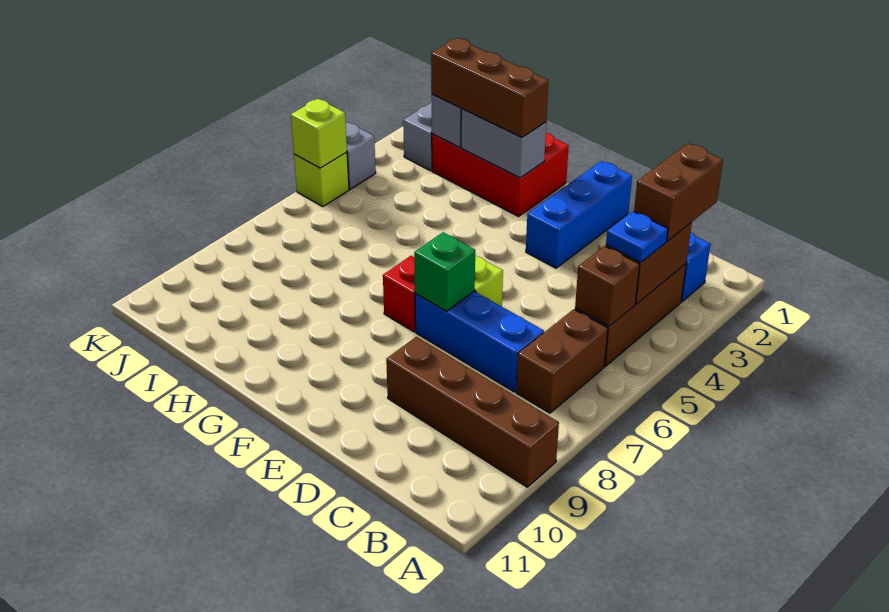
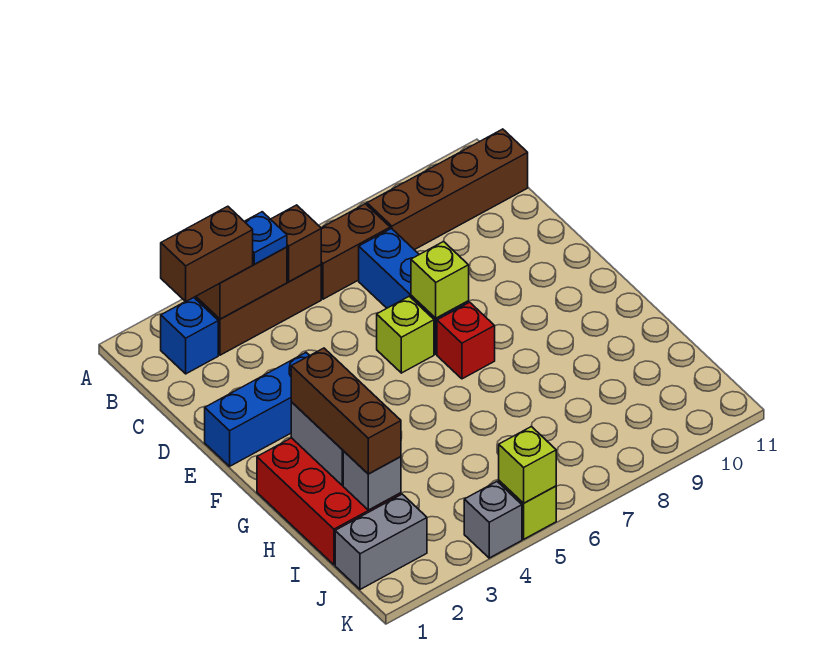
brown 1x4 brick [386,337,559,487] -> brown 1x4 brick turned to [367,129,528,250]
green 1x1 brick [414,232,475,311] -> lime 1x1 brick [411,241,469,318]

